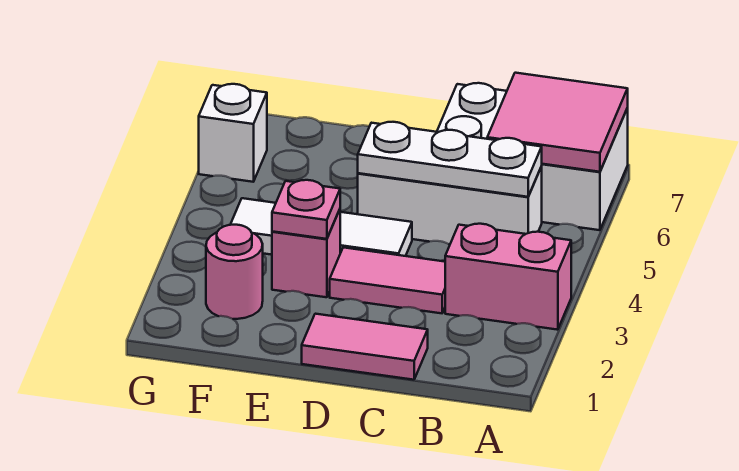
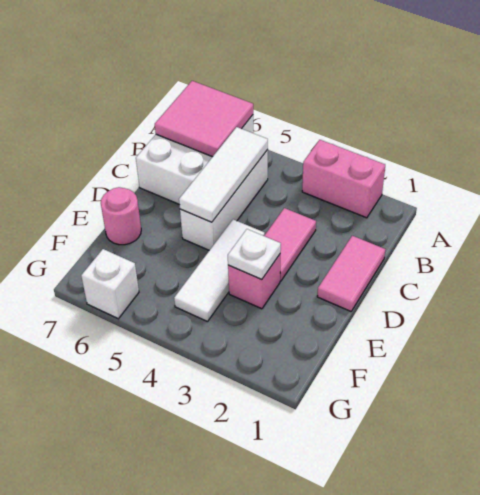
pink 1x2 brick [445,224,571,330] -> pink 1x2 brick turned to [302,140,385,218]
white 1x3 plate [358,122,542,197] -> white 1x3 tile [179,127,268,222]
pink 1x1 plate [272,180,340,239] -> white 1x1 plate [228,229,281,280]
pink 1x1 round brick [206,225,263,319] -> pink 1x1 round brick moved to [101,187,141,245]

